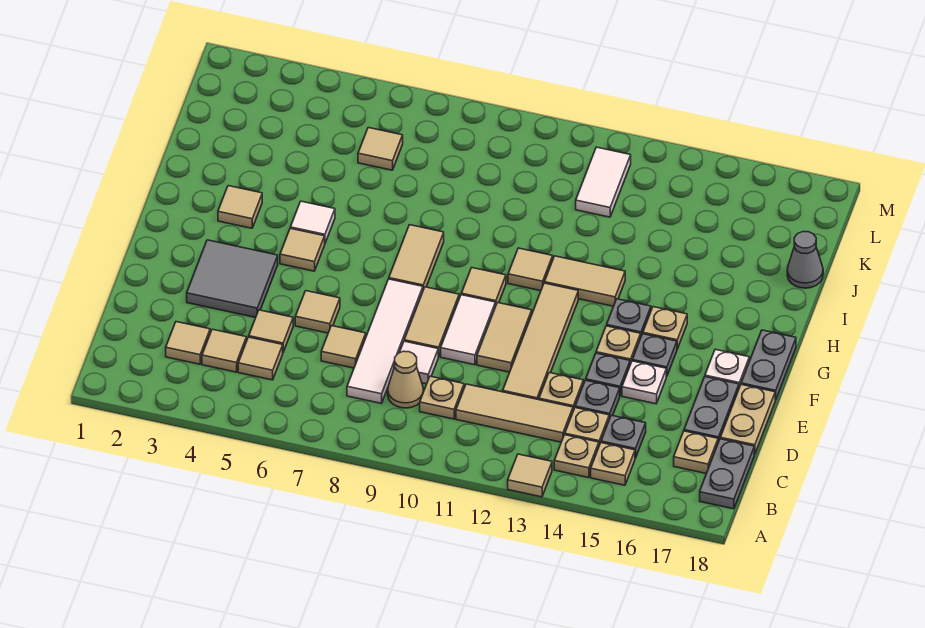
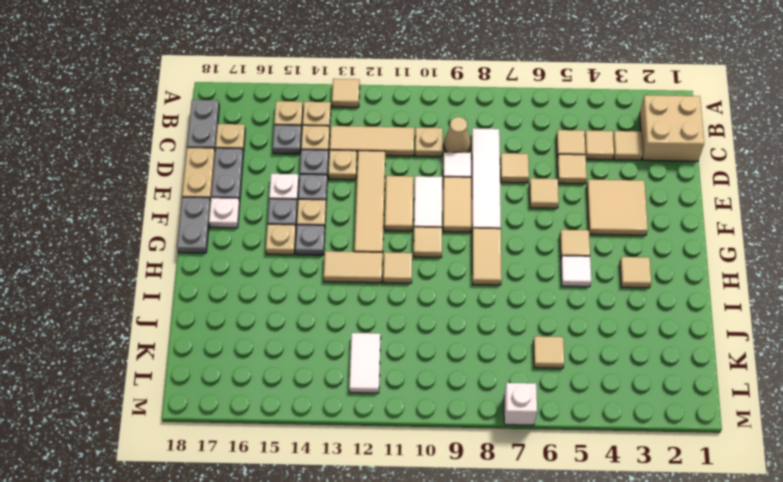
none -> tan 2x2 brick [640,95,704,161]
grey 2x2 tile [187,240,278,317] -> tan 2x2 tile [587,179,648,235]
grey 1x1 cone [787,232,823,288] -> none
none -> white 1x1 brick [504,383,537,425]

